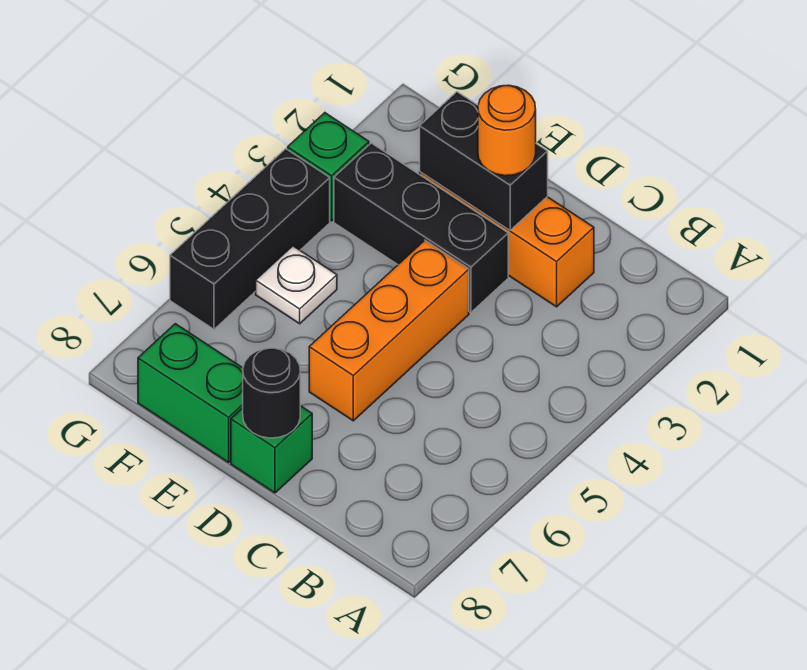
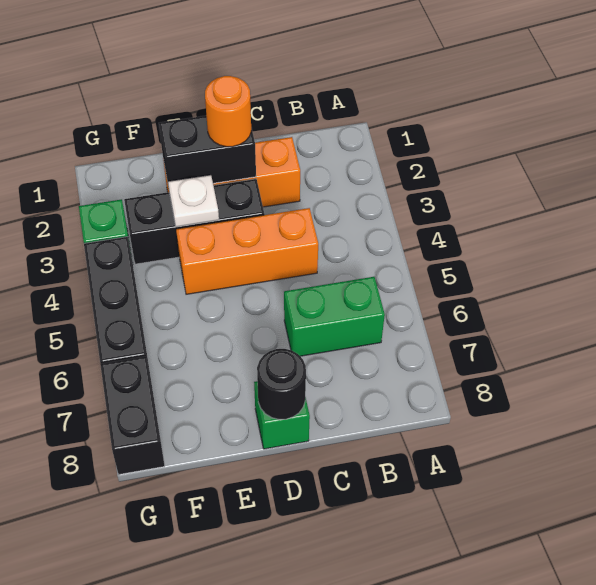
orange 1x3 brick [309,240,469,421] -> orange 1x3 brick turned to [176,208,318,294]
green 1x2 brick [138,324,243,462] -> green 1x2 brick moved to [284,277,385,356]
white 1x1 plate [256,246,337,324] -> white 1x1 plate moved to [168,175,219,227]
none -> black 1x2 brick [100,356,165,474]

